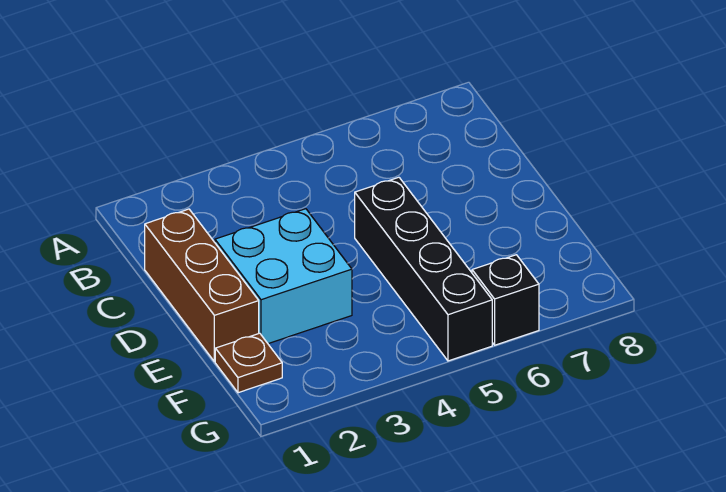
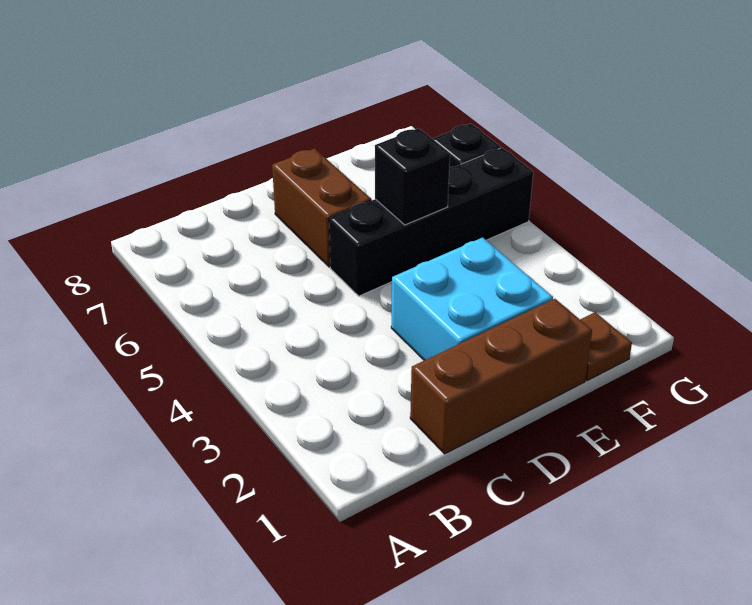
none -> brown 1x2 brick [272,148,371,267]
none -> black 1x1 brick [375,128,450,225]

